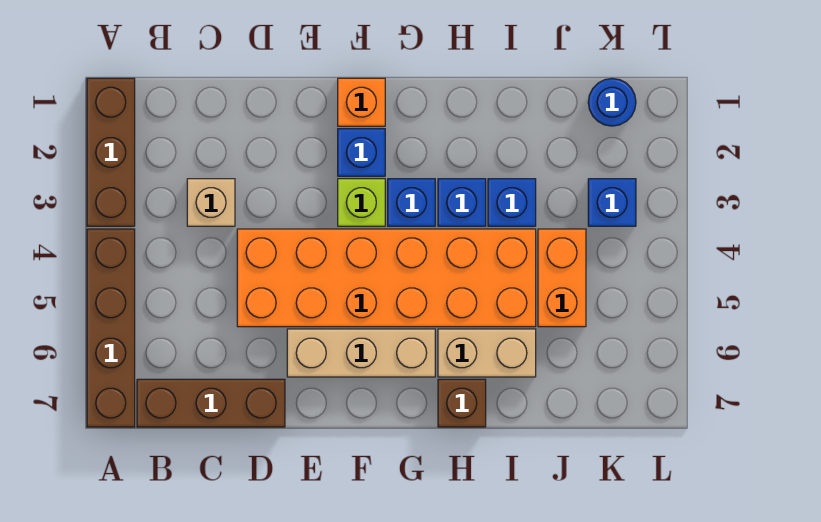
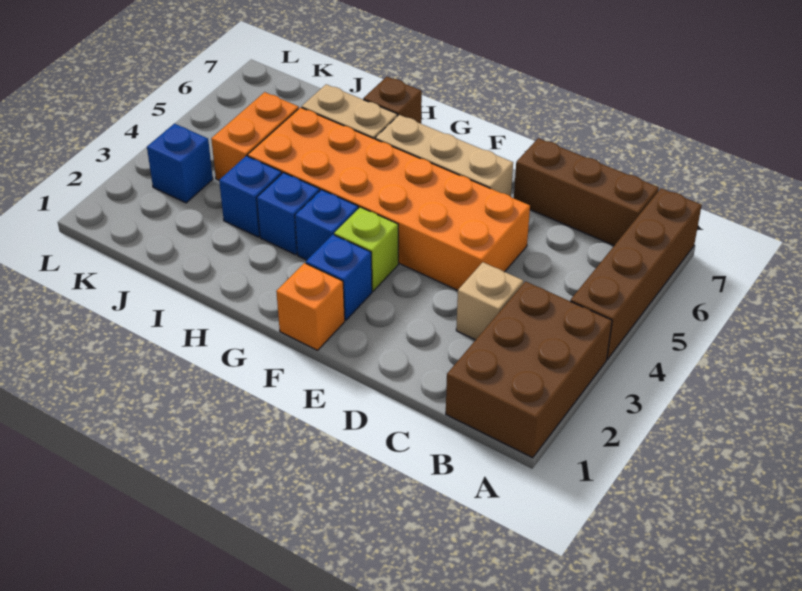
brown 1x3 brick [87,78,135,226] -> brown 2x3 brick [446,281,612,458]
blue 1x1 round brick [588,78,636,126] -> none

